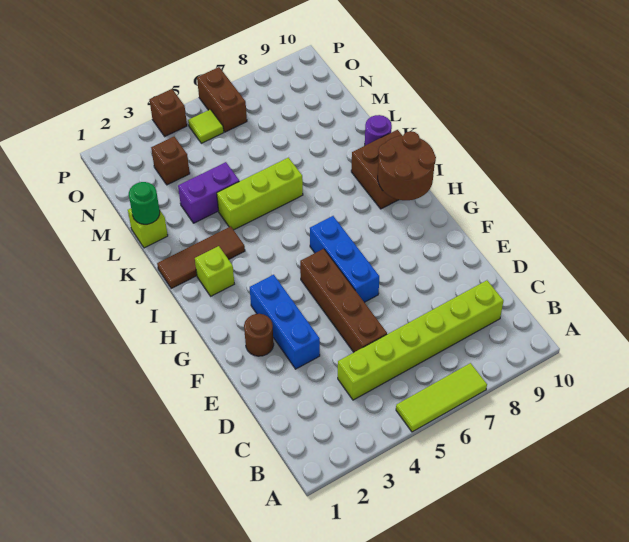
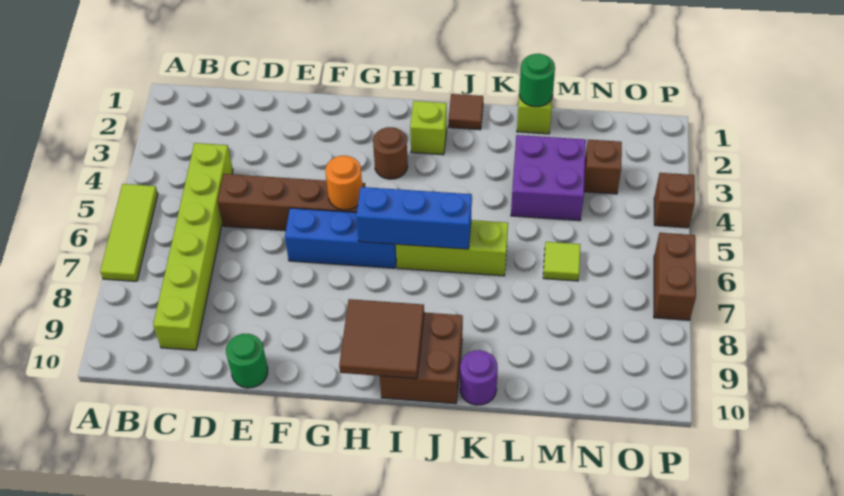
blue 1x3 brick [250,275,320,369] -> blue 1x3 brick moved to [356,187,472,249]
none -> green 1x1 round brick [226,334,268,388]
brown 1x1 round brick [244,314,274,356] -> brown 1x1 round brick moved to [373,127,408,179]
none -> orange 1x1 round brick [325,156,362,210]
brown 2x2 round brick [378,131,436,200] -> brown 2x2 tile [339,299,424,379]
brown 1x3 tile [157,226,245,289] -> brown 1x1 tile [448,94,483,130]
lime 1x3 brick [217,158,303,230] -> lime 1x3 brick turned to [396,220,508,276]
purple 1x2 brick [178,162,239,223] -> purple 2x2 brick [511,135,586,221]
lime 1x1 tile [188,109,224,143] -> lime 1x1 tile moved to [543,242,580,281]
brown 1x2 brick [197,67,247,132] -> brown 1x2 brick turned to [654,233,696,320]

